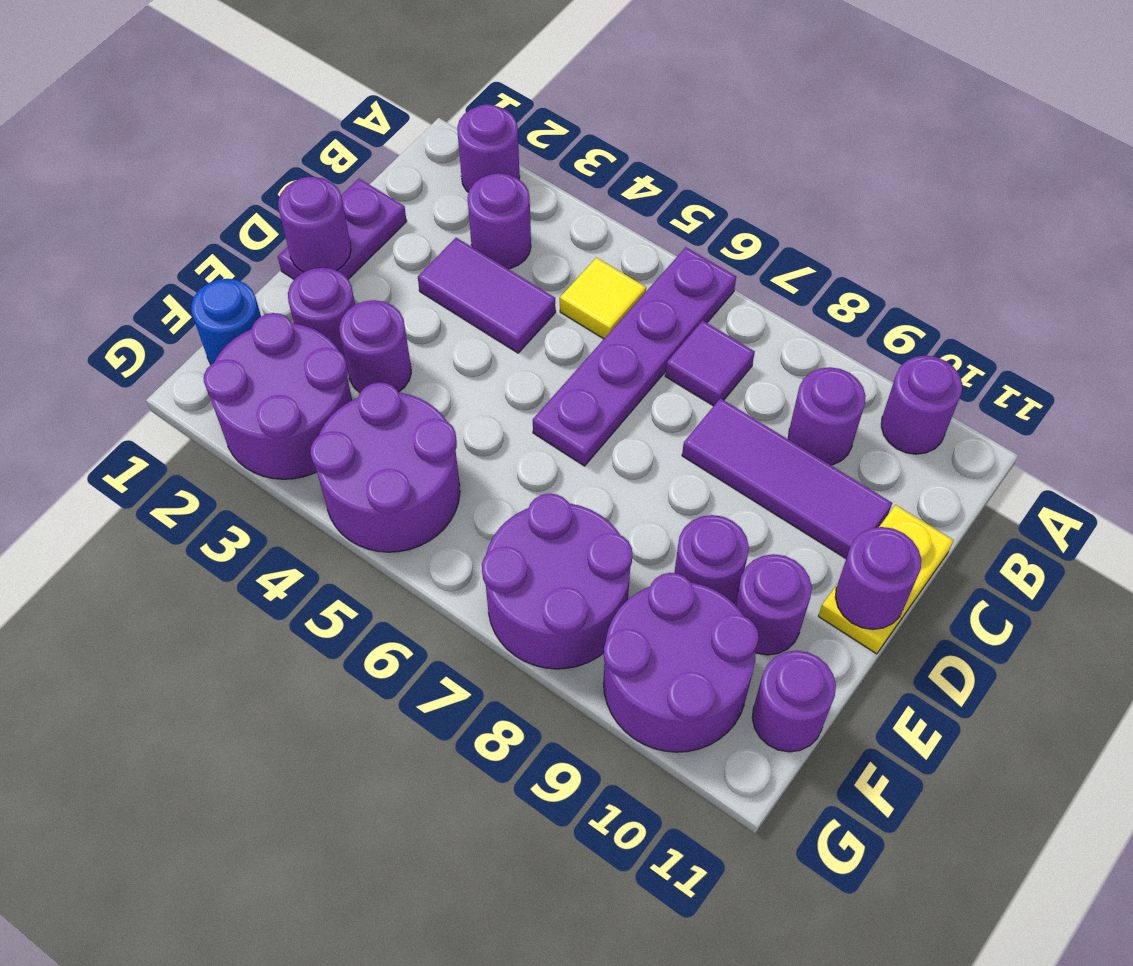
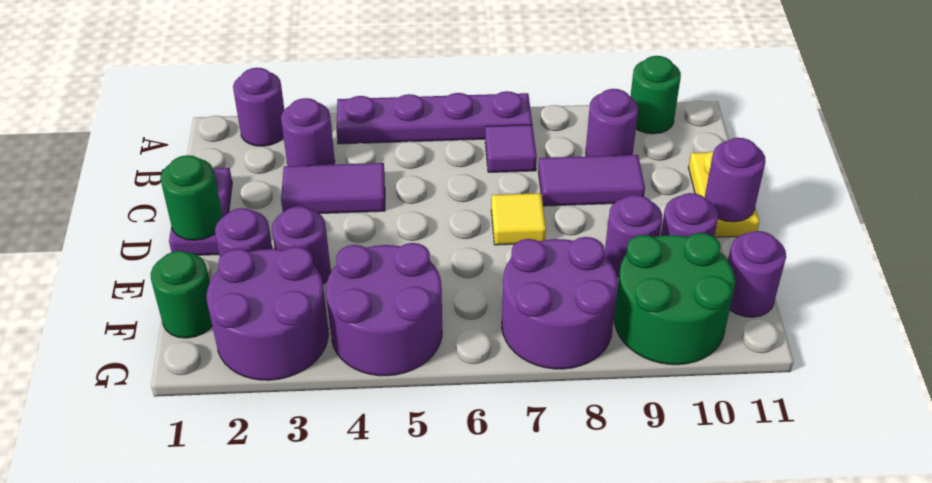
purple 1x4 plate [533,247,736,466] -> purple 1x4 plate turned to [336,91,532,144]
purple 1x1 round brick [881,356,962,454] -> green 1x1 round brick [630,56,681,134]
yellow 1x1 tile [560,258,646,339] -> yellow 1x1 tile moved to [491,193,546,245]
purple 1x3 tile [682,398,892,558] -> purple 1x2 tile [538,155,645,206]
purple 1x1 round brick [278,177,351,272] -> green 1x1 round brick [161,155,223,240]
blue 1x1 round brick [191,279,261,365] -> green 1x1 round brick [151,251,212,338]
purple 2x2 round brick [604,573,759,752] -> green 2x2 round brick [614,233,735,365]

